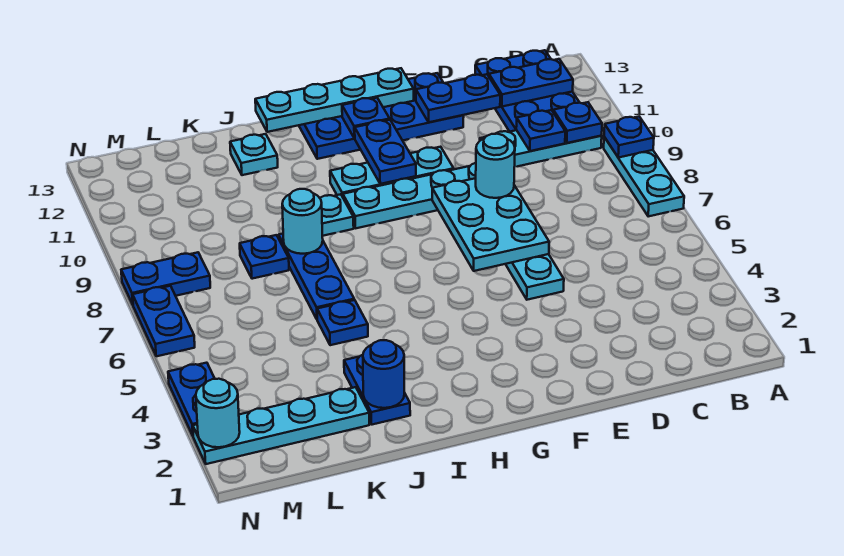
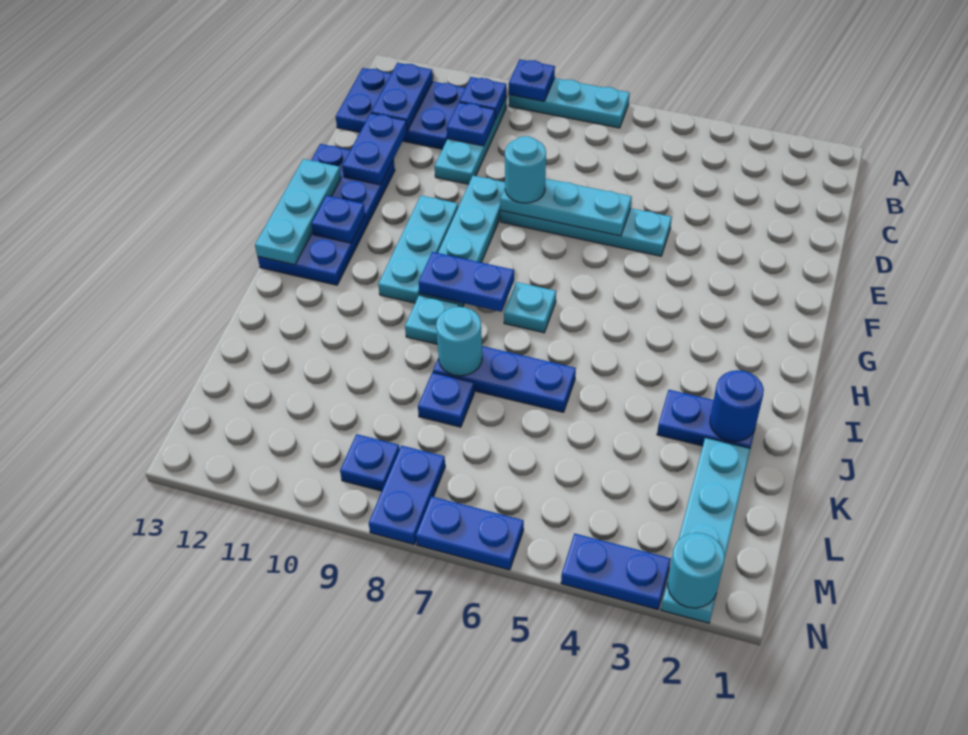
cyan 2x3 plate [432,178,549,271] -> cyan 1x3 plate [500,179,632,236]
cyan 1x4 plate [255,68,414,132] -> cyan 1x3 plate [255,159,341,265]
blue 1x2 plate [355,120,416,184] -> blue 1x2 plate moved to [419,252,514,312]
blue 1x1 plate [317,300,368,345] -> blue 1x1 plate moved to [340,434,400,491]
cyan 1x1 plate [230,134,278,175] -> cyan 1x1 plate moved to [504,282,556,333]

